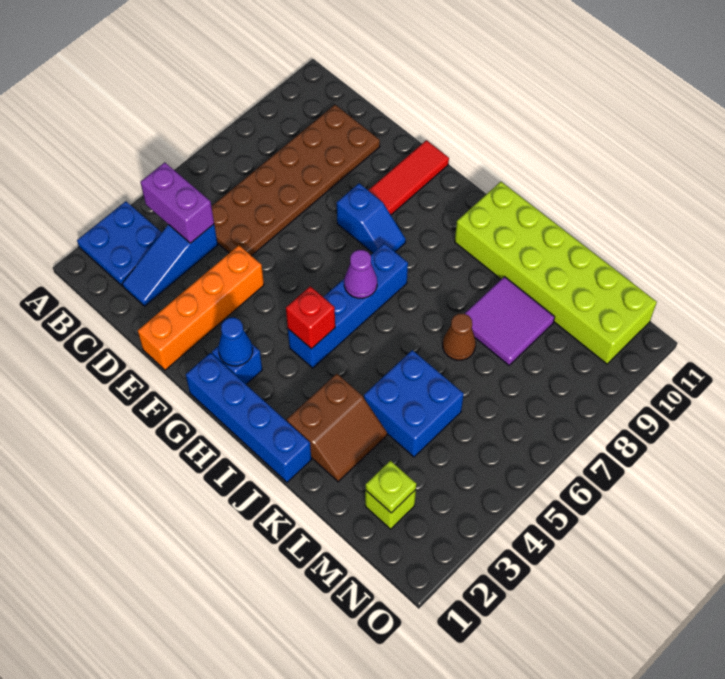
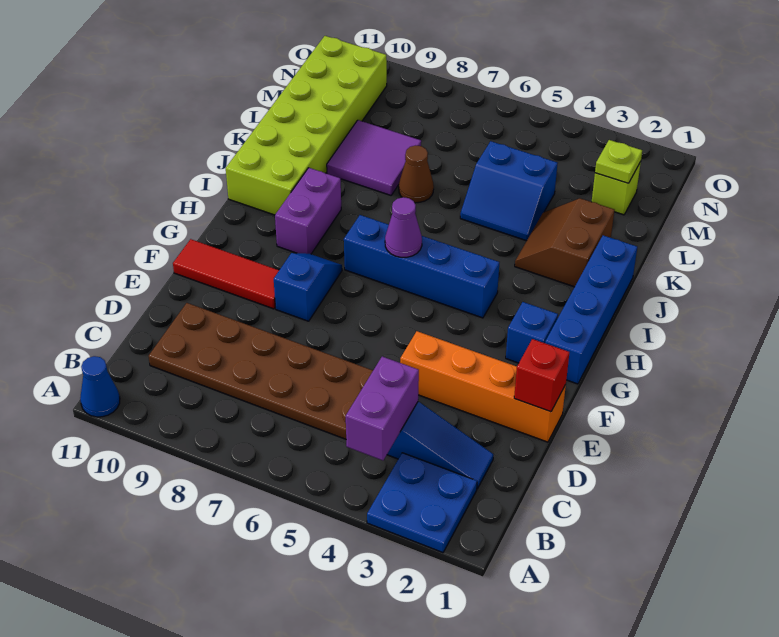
blue 1x1 cone [218,318,253,366] -> blue 1x1 cone moved to [80,356,120,417]
red 1x1 brick [286,286,335,349] -> red 1x1 brick moved to [514,339,569,412]
none -> purple 1x2 brick [275,168,341,254]
brown 2x2 slope [287,374,387,482] -> brown 2x2 slope turned to [515,198,615,287]
blue 2x2 brick [364,350,464,457] -> blue 2x2 slope [460,141,558,241]

